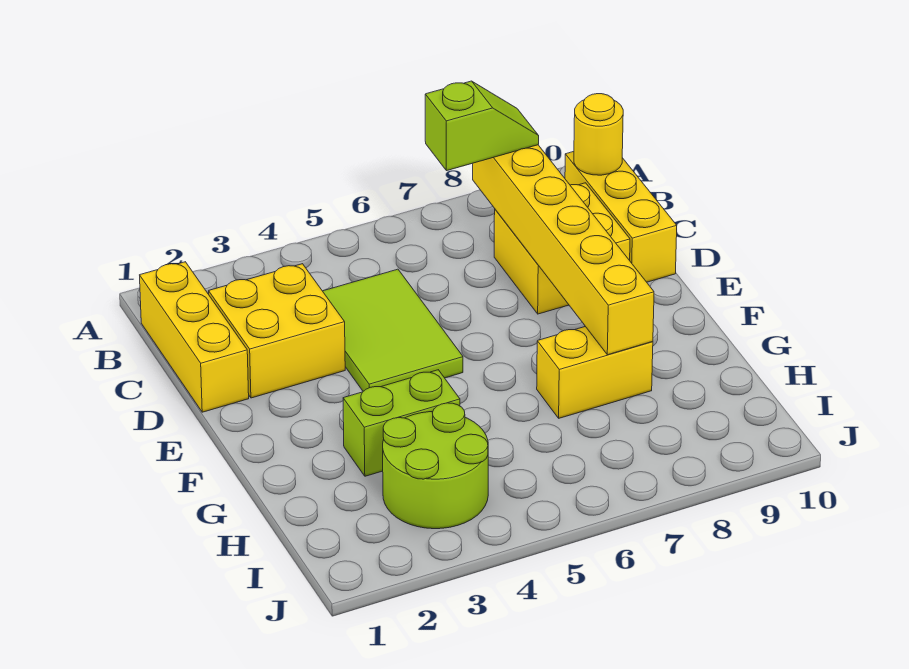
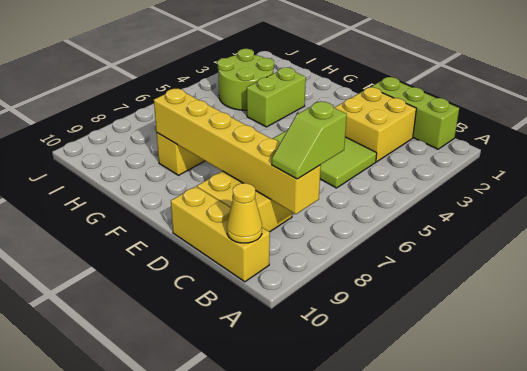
yellow 1x3 brick [140,262,249,412] -> lime 1x3 brick [371,77,459,149]
yellow 1x1 round brick [574,94,623,175] -> yellow 1x1 cone [227,183,262,243]

